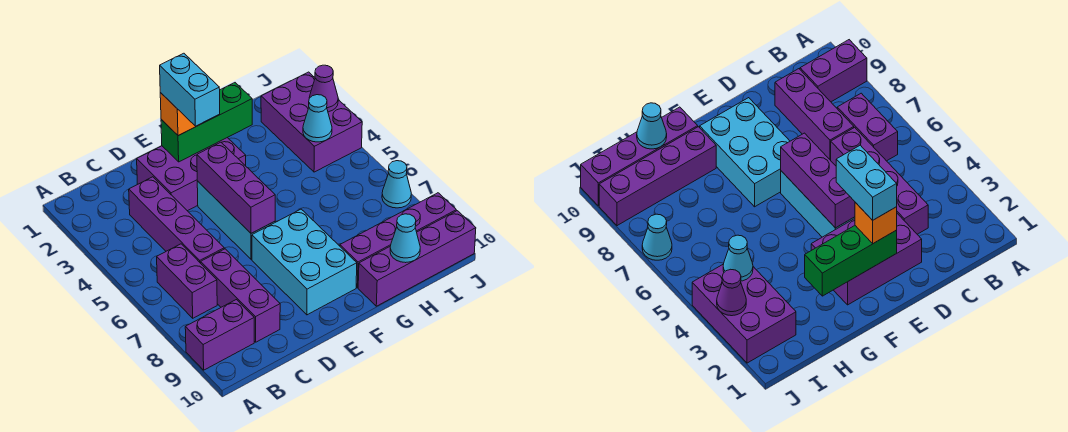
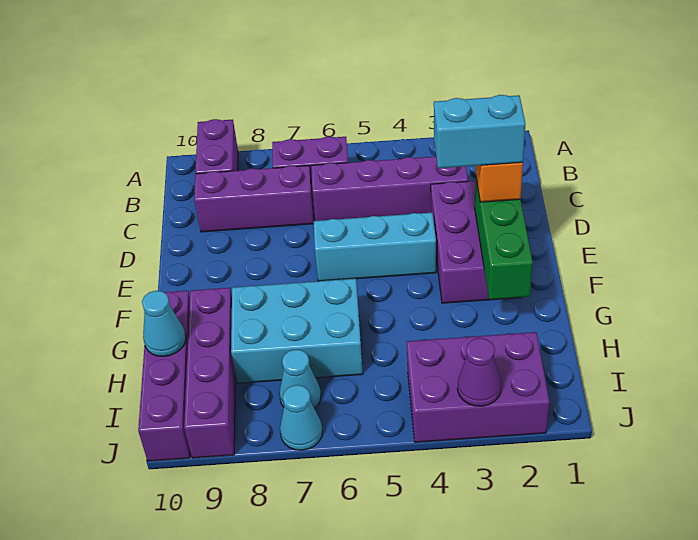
purple 1x3 brick [197,142,275,233] -> none
cyan 2x3 brick [252,209,357,315] -> cyan 2x3 brick moved to [231,279,363,383]
cyan 1x1 cone [303,95,332,142] -> cyan 1x1 cone moved to [279,349,321,408]

